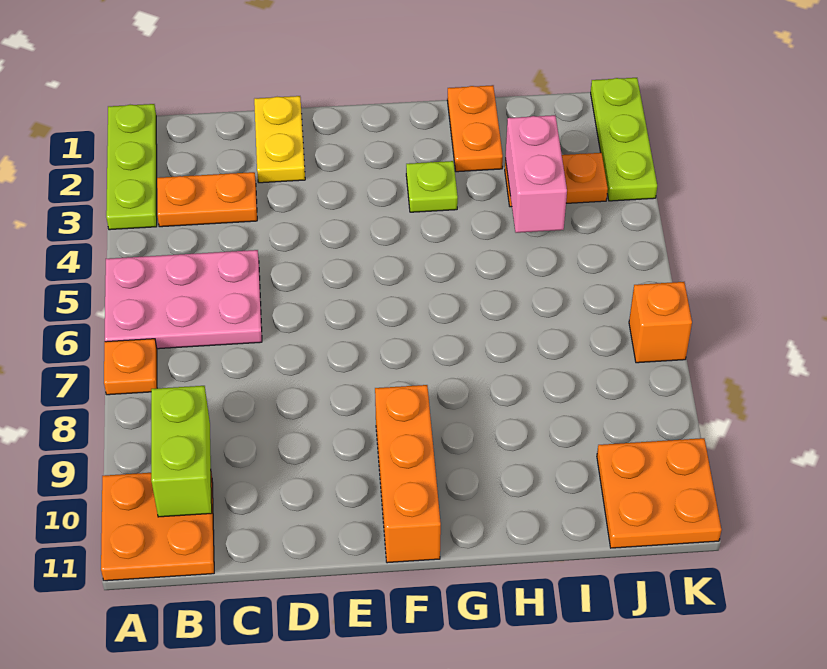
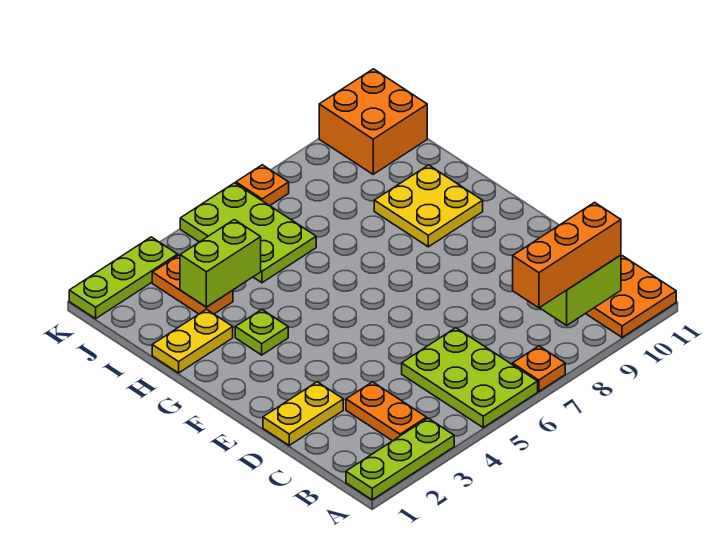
pink 2x3 plate [105,250,262,349] -> lime 2x3 plate [402,328,538,428]
orange 1x3 brick [375,385,441,563] -> orange 1x3 brick moved to [513,202,621,308]
none -> yellow 2x2 plate [374,165,483,247]
orange 1x2 plate [447,85,503,172] -> yellow 1x2 plate [152,309,233,373]
pink 1x2 brick [505,115,567,233] -> lime 1x2 brick [180,220,261,307]
none -> lime 2x3 plate [180,183,316,283]
orange 2x2 plate [597,438,722,548] -> orange 2x2 brick [319,69,427,174]
orange 1x1 brick [629,282,692,363] -> orange 1x1 plate [236,165,289,206]

